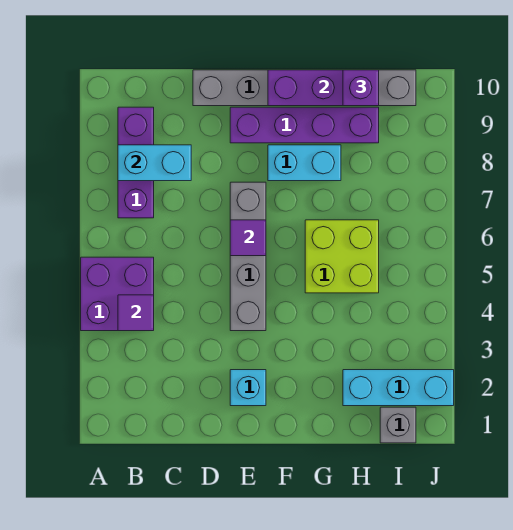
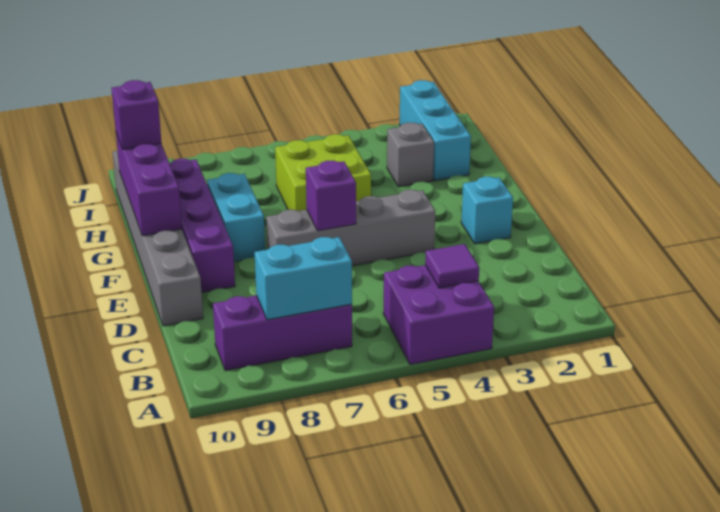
cyan 1x2 brick [118,145,191,181] -> cyan 1x2 brick turned to [255,237,352,320]
purple 1x1 tile [230,220,266,256] -> purple 1x1 brick [306,161,356,231]
grey 1x1 brick [380,407,416,443] -> grey 1x1 brick moved to [387,123,434,187]

